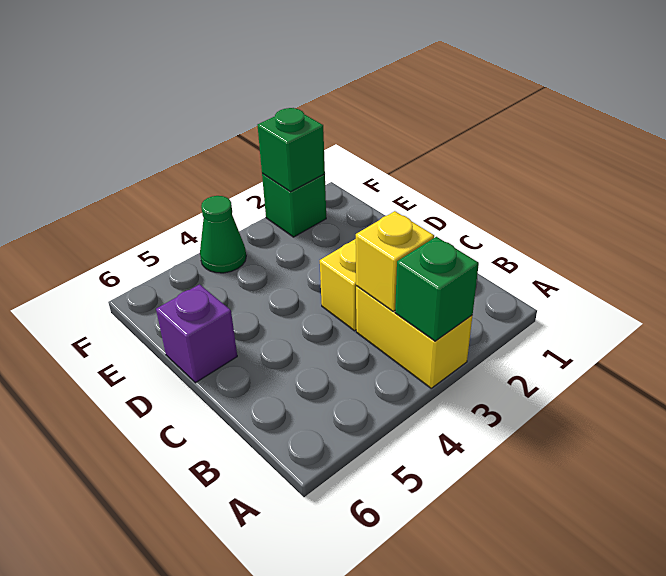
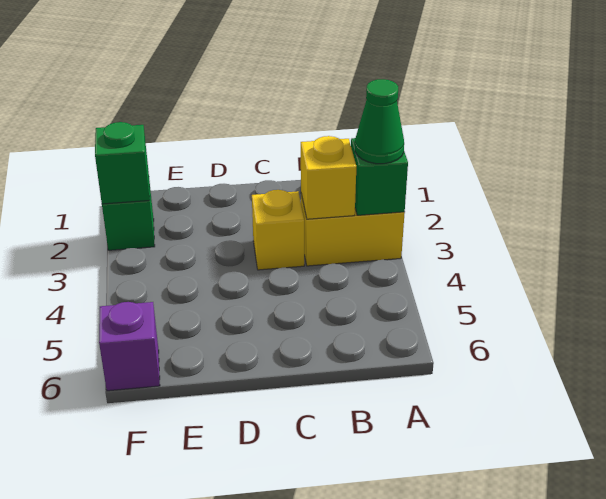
purple 1x1 brick [156,284,237,383] -> purple 1x1 brick moved to [99,302,160,391]
green 1x1 cone [200,196,246,273] -> green 1x1 cone moved to [355,79,404,164]

